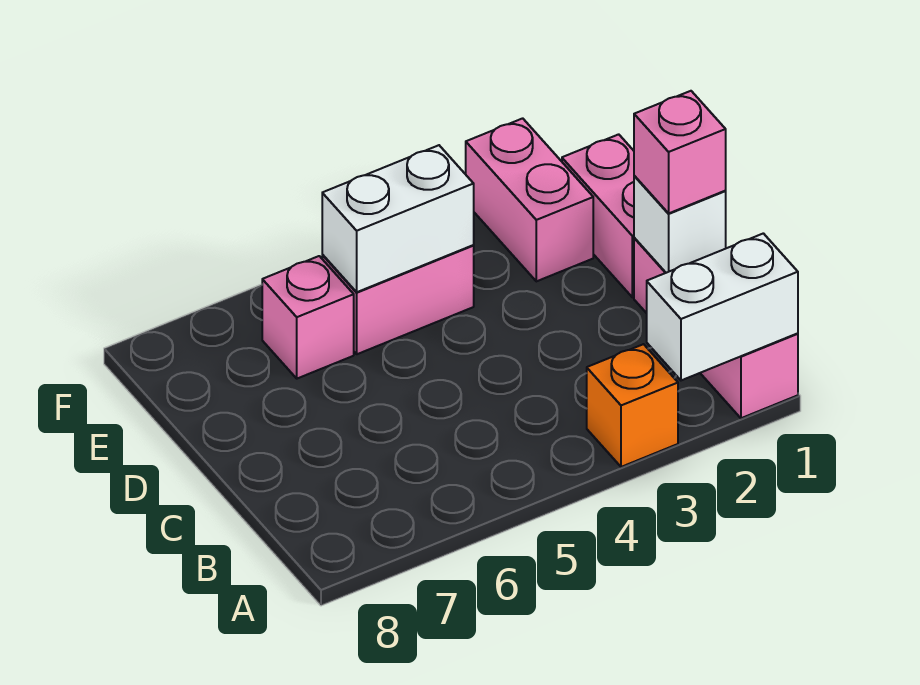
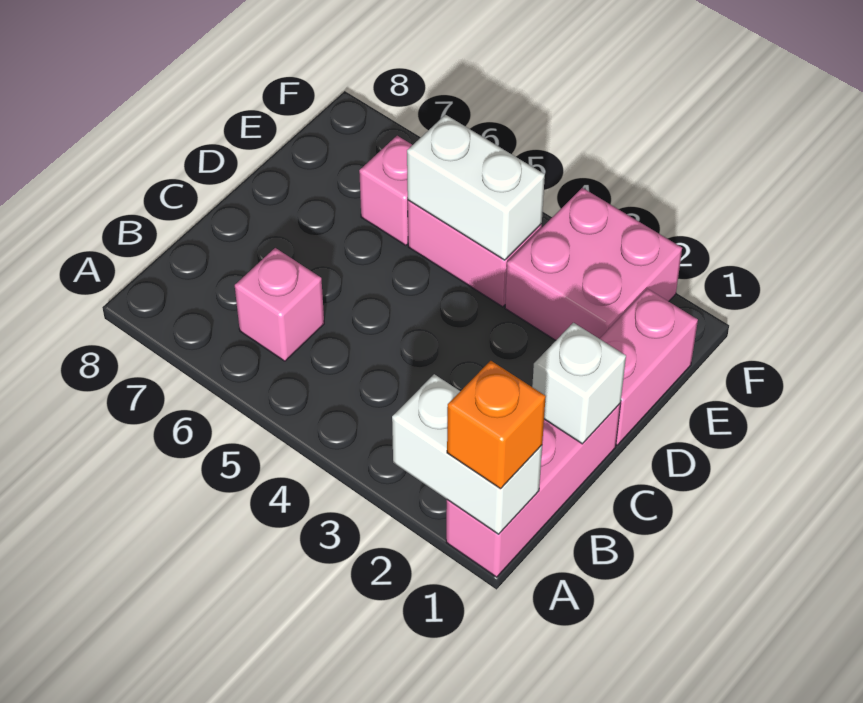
orange 1x1 brick [587,344,678,467] -> orange 1x1 brick moved to [447,361,546,489]
pink 1x1 brick [634,91,726,214] -> pink 1x1 brick moved to [235,248,324,361]
pink 1x2 brick [466,118,593,281] -> pink 2x2 brick [505,188,682,340]

